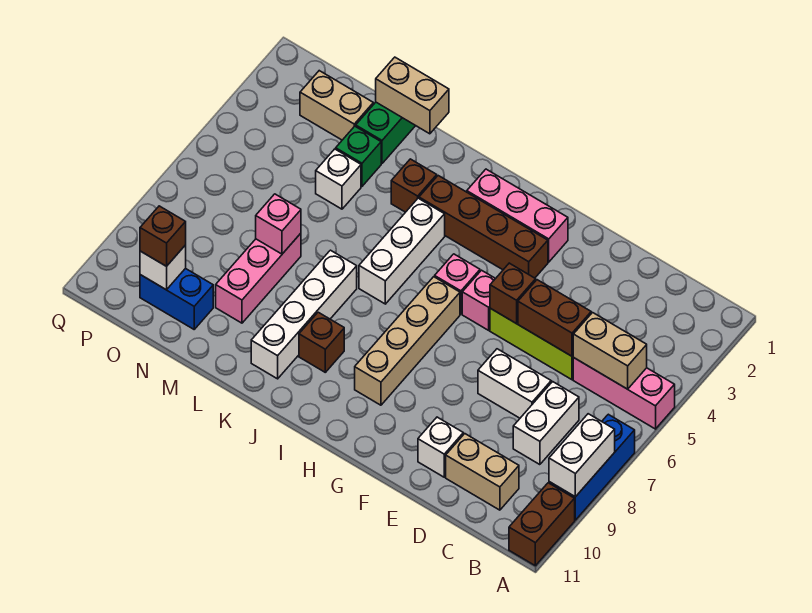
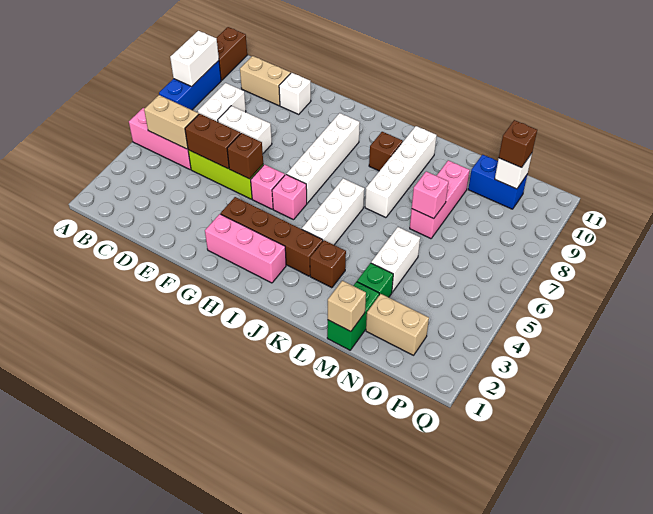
tan 1x4 brick [355,277,460,405] -> white 1x4 brick [286,113,360,203]
tan 1x2 brick [376,57,449,134] -> tan 1x1 brick [328,281,366,332]
white 1x1 brick [316,149,361,209] -> white 1x2 brick [371,227,420,292]

